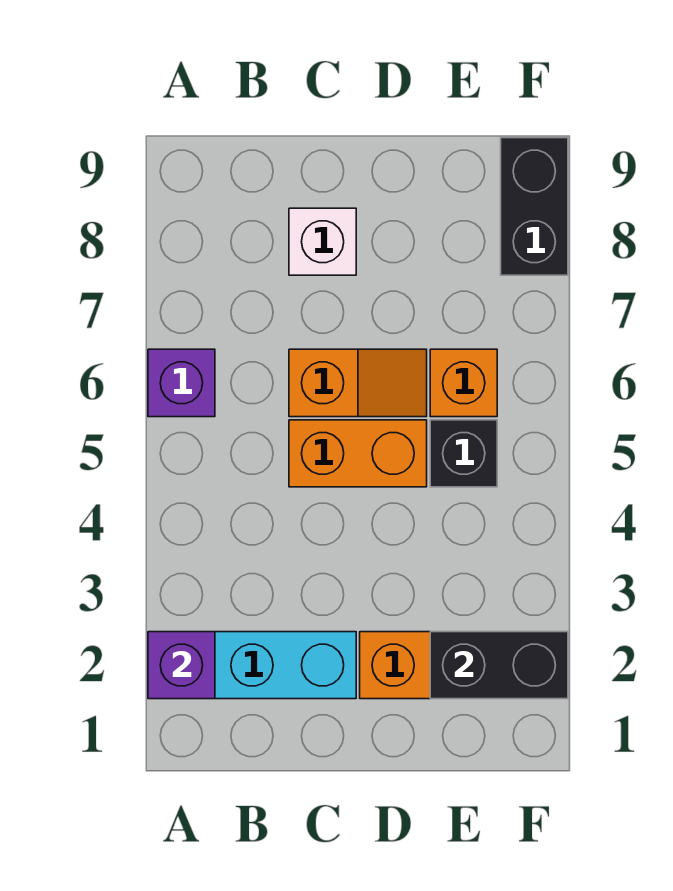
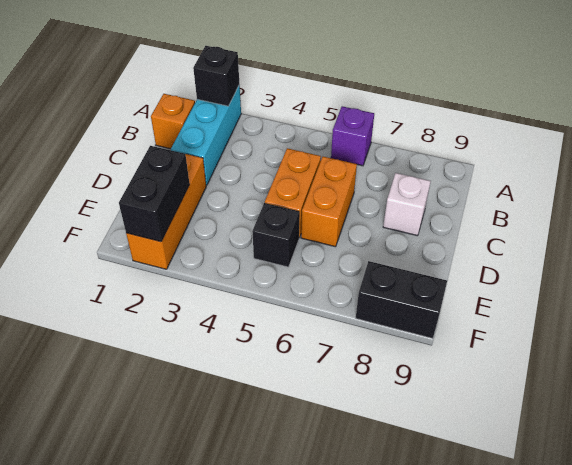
purple 1x1 brick [148,632,215,699] -> black 1x1 brick [193,46,239,106]
orange 1x2 slope [289,349,427,417] -> orange 1x2 brick [301,157,357,247]
orange 1x1 brick [430,349,497,417] -> orange 1x1 brick moved to [151,94,195,149]

